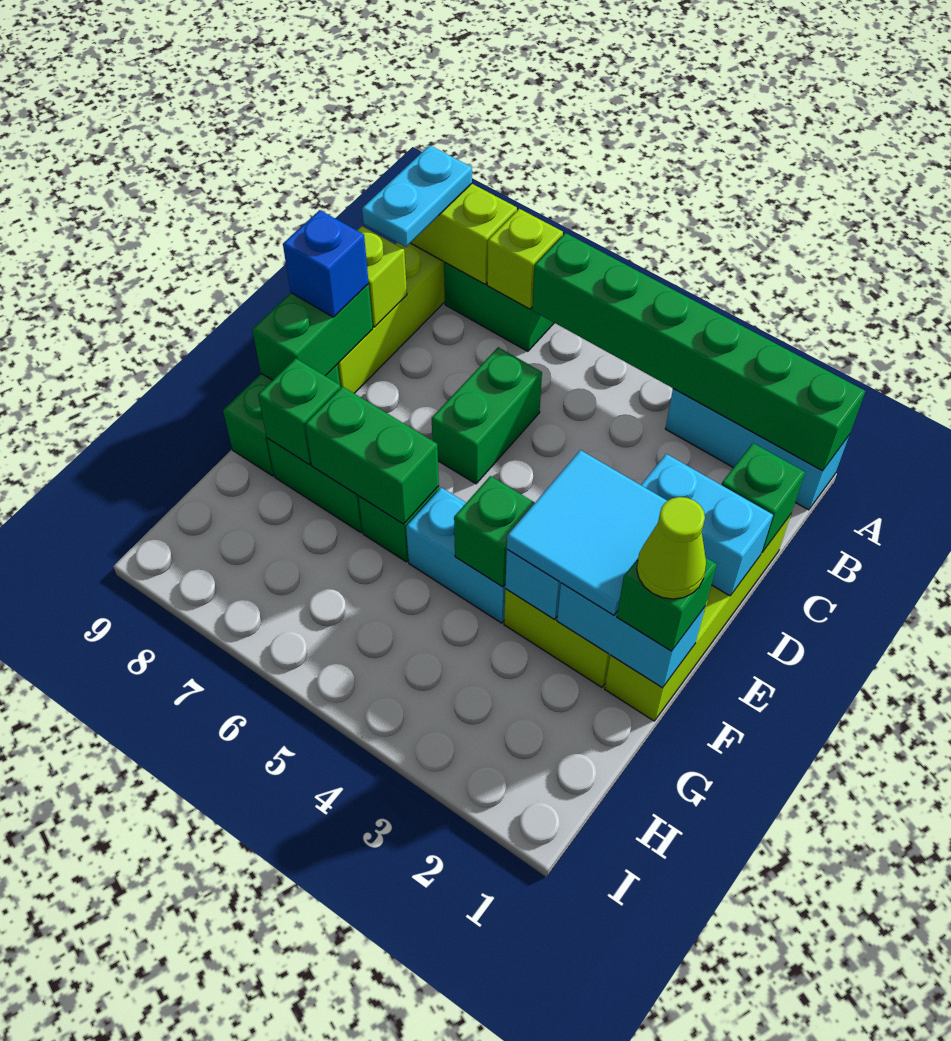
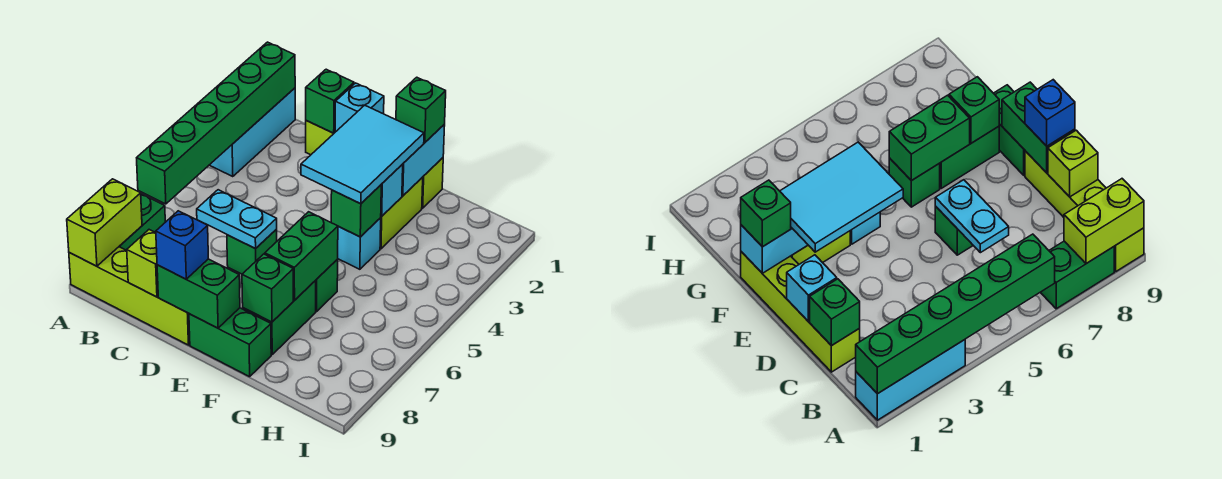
lime 1x1 brick [487,209,563,309] -> none
cyan 1x2 plate [362,145,472,247] -> cyan 1x2 plate moved to [197,190,277,249]
green 1x2 brick [432,347,542,484] -> green 1x1 brick [227,229,277,274]
cyan 1x2 brick [641,454,773,596] -> cyan 1x1 brick [335,83,384,132]
cyan 2x2 tile [507,450,667,615] -> cyan 2x3 tile [301,105,424,204]
lime 1x1 cone [637,497,706,599] -> none
cyan 1x2 brick [406,488,505,623] -> cyan 1x1 brick [338,218,381,269]

